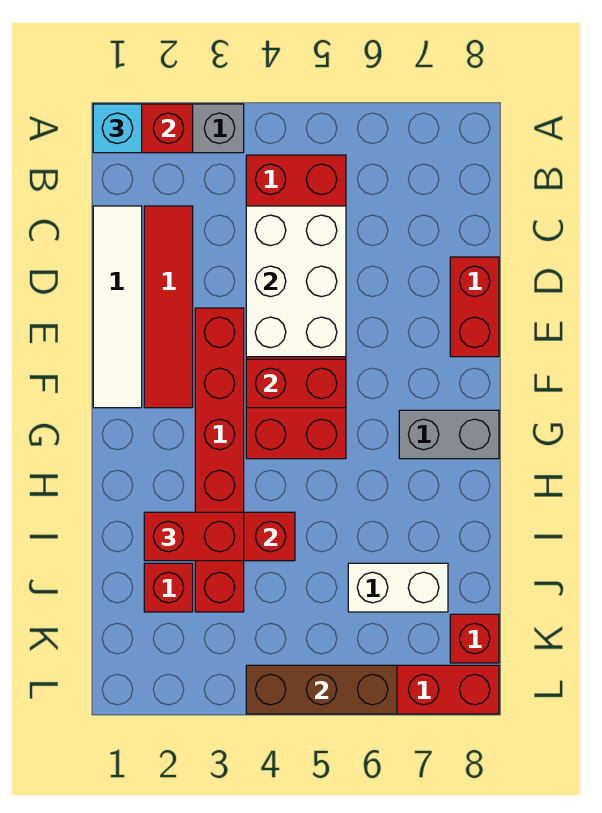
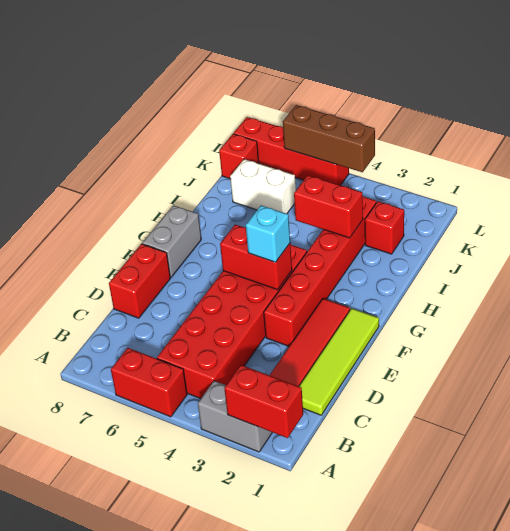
cyan 1x1 brick [93,104,142,153] -> cyan 1x1 brick moved to [246,206,290,262]
white 1x4 tile [93,206,142,408] -> lime 1x4 tile [299,308,379,415]
white 2x3 brick [246,206,346,357] -> none
grey 1x2 brick [399,410,499,459] -> grey 1x2 brick turned to [142,205,201,277]
red 1x2 brick [144,512,244,561] -> red 1x2 brick moved to [111,348,187,417]

